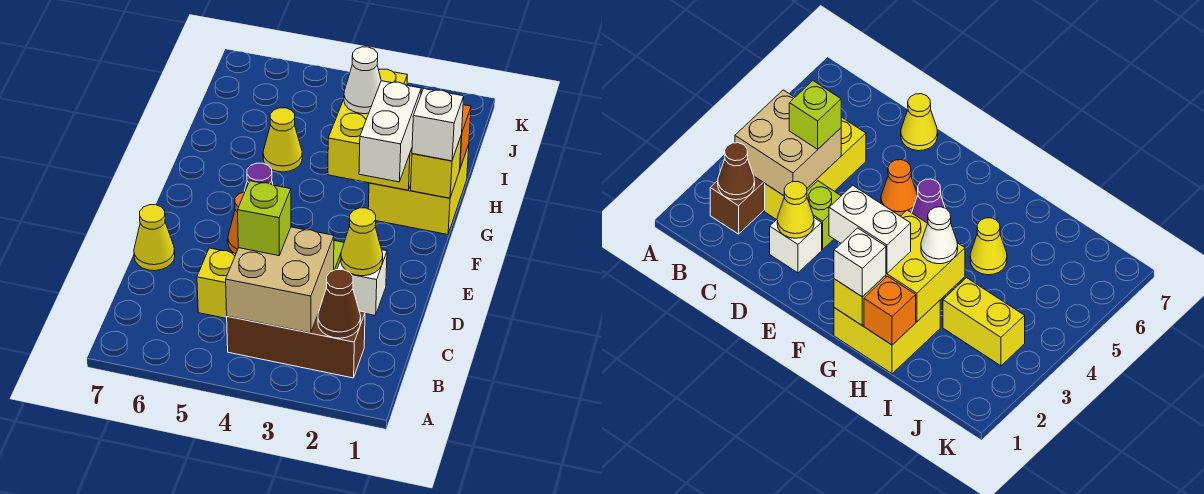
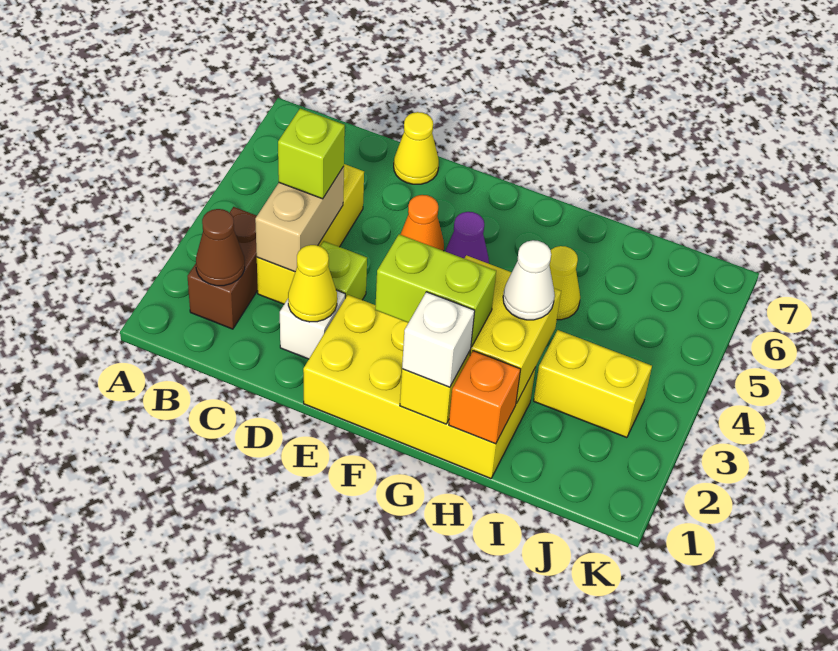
brown 1x3 brick [227,311,365,378] -> brown 1x2 brick [188,207,258,329]
tan 2x2 brick [226,227,334,333] -> tan 1x2 brick [255,166,344,272]
white 1x2 brick [359,81,421,182] -> lime 1x2 brick [375,234,496,347]
yellow 2x2 brick [368,144,469,235] -> yellow 2x4 brick [303,295,535,478]

